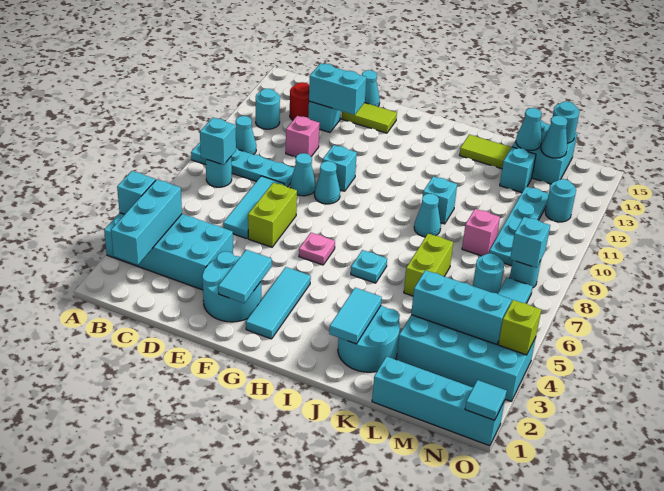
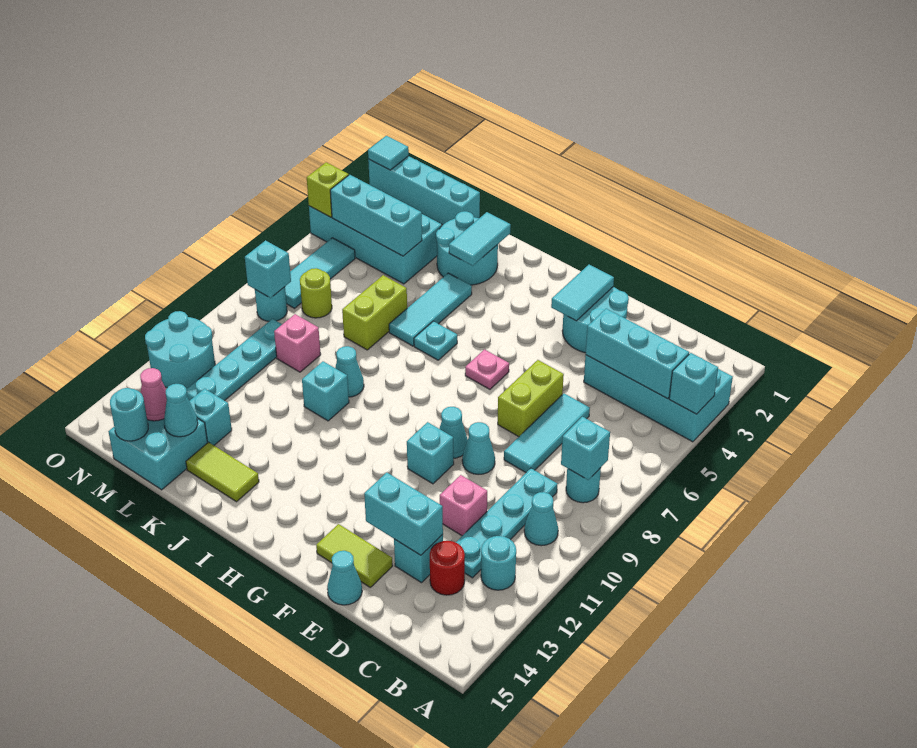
cyan 1x4 plate [191,143,294,187] -> cyan 1x4 plate turned to [456,468,557,578]
cyan 1x3 brick [111,179,182,265] -> cyan 1x3 brick turned to [586,309,689,399]
cyan 1x3 tile [246,267,311,339] -> cyan 1x3 tile moved to [389,273,472,346]
cyan 1x1 round brick [473,253,504,294] -> lime 1x1 round brick [300,268,332,318]
cyan 1x1 cone [541,115,567,158] -> pink 1x1 cone [140,368,167,421]
cyan 1x1 round brick [545,179,576,222] -> cyan 2x2 round brick [145,311,215,389]

